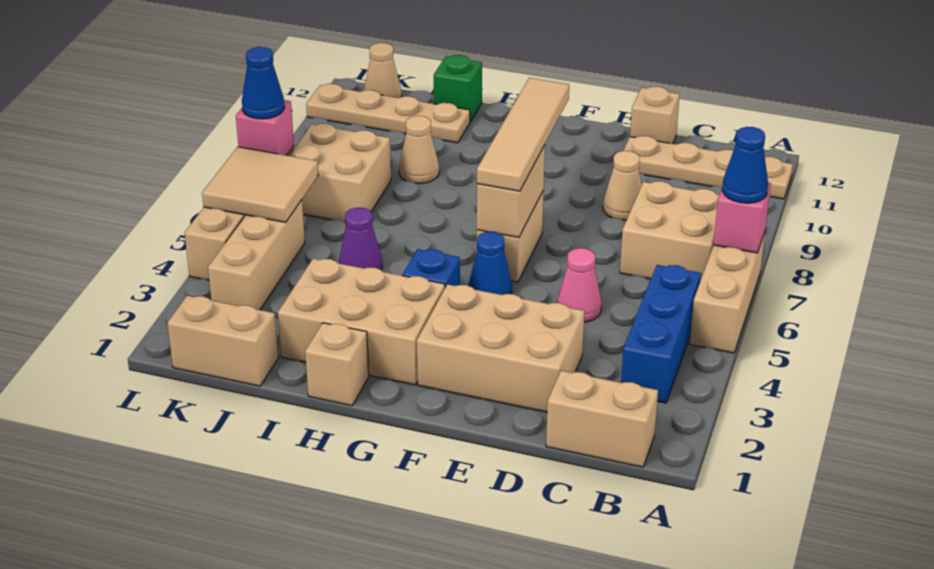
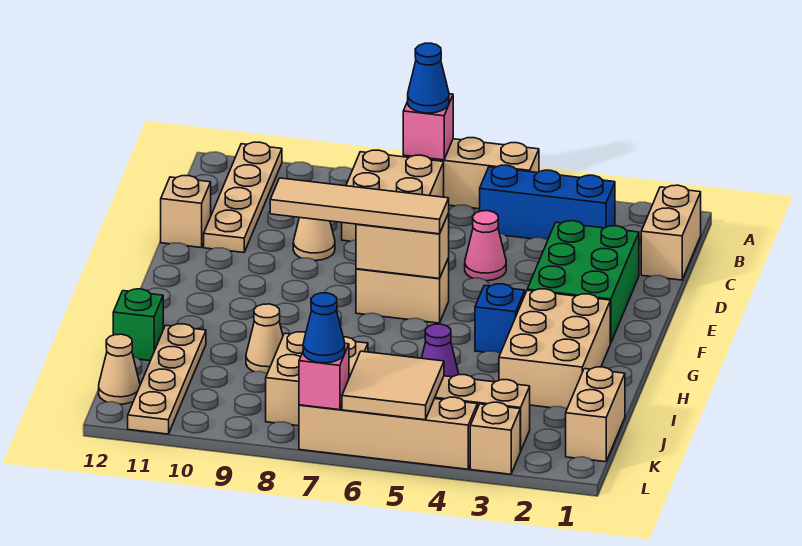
tan 2x3 brick [417,284,584,412] -> green 2x3 brick [527,221,639,343]
blue 1x1 cone [468,232,512,295] -> none
tan 1x1 brick [305,323,369,406] -> tan 1x1 brick moved to [470,402,520,474]

